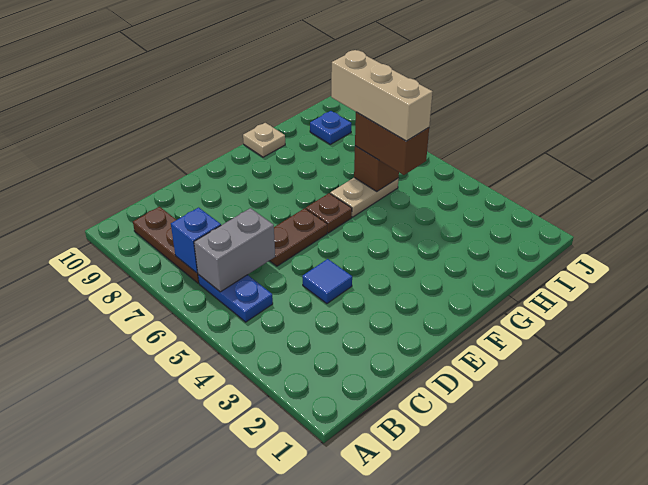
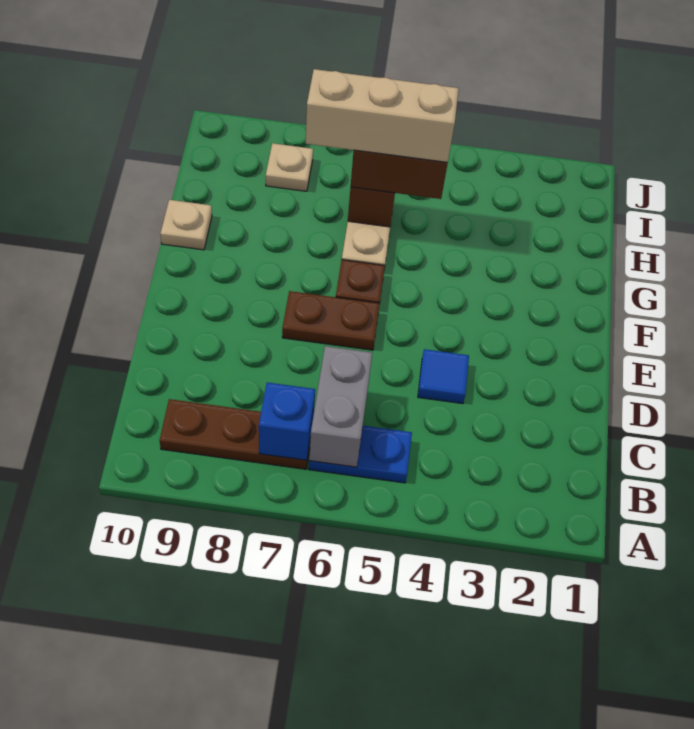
brown 1x2 plate [270,208,327,266] -> brown 1x2 plate turned to [282,291,380,350]
none -> tan 1x1 plate [266,143,313,191]
blue 1x1 plate [310,111,351,144] -> none

